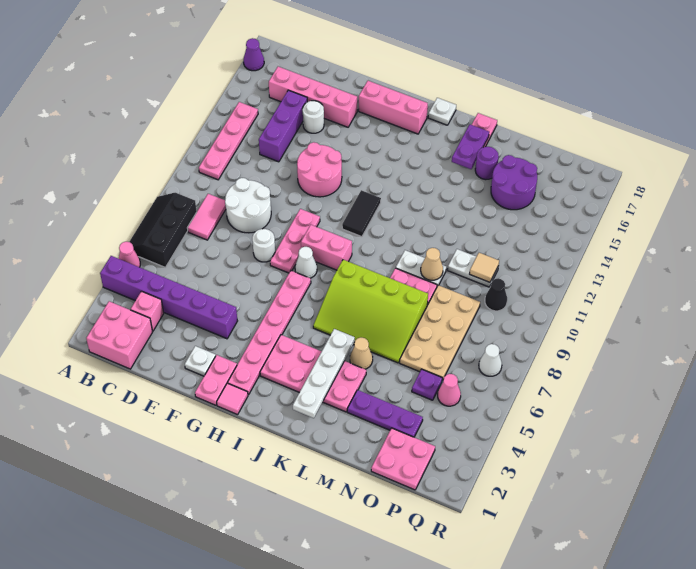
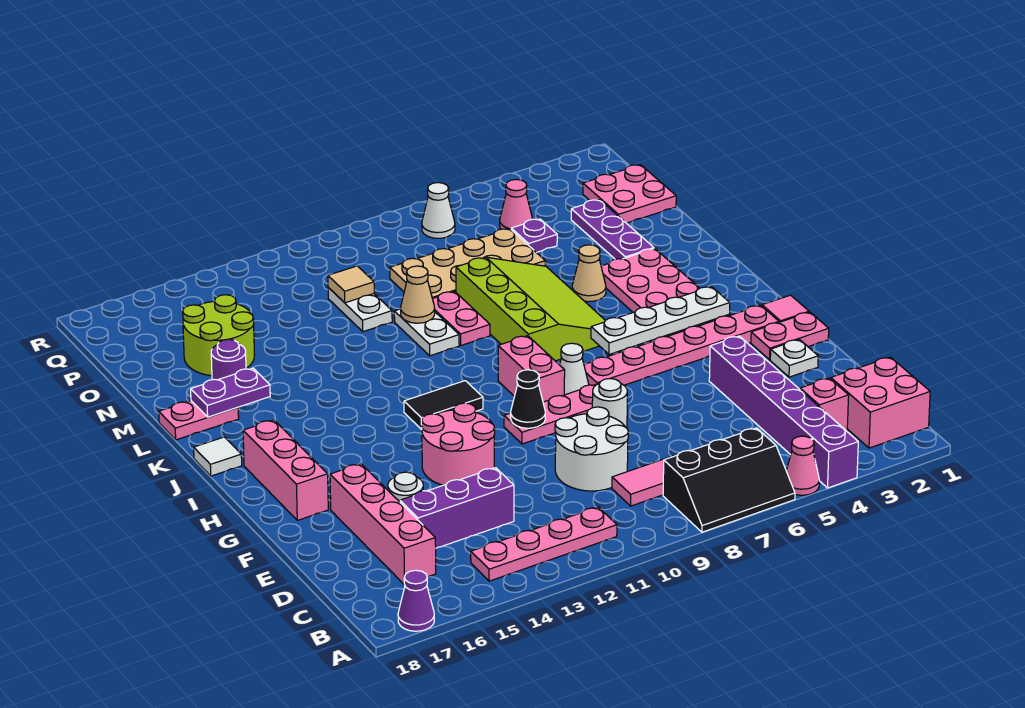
white 1x1 plate [428,98,456,125] -> white 1x1 tile [194,437,242,476]
white 1x4 plate [293,329,355,418] -> white 1x4 plate moved to [591,287,730,354]
purple 2x2 round brick [491,155,537,210] -> lime 2x2 round brick [183,295,254,376]
black 1x1 cone [485,279,507,311] -> black 1x1 cone moved to [511,370,545,428]

